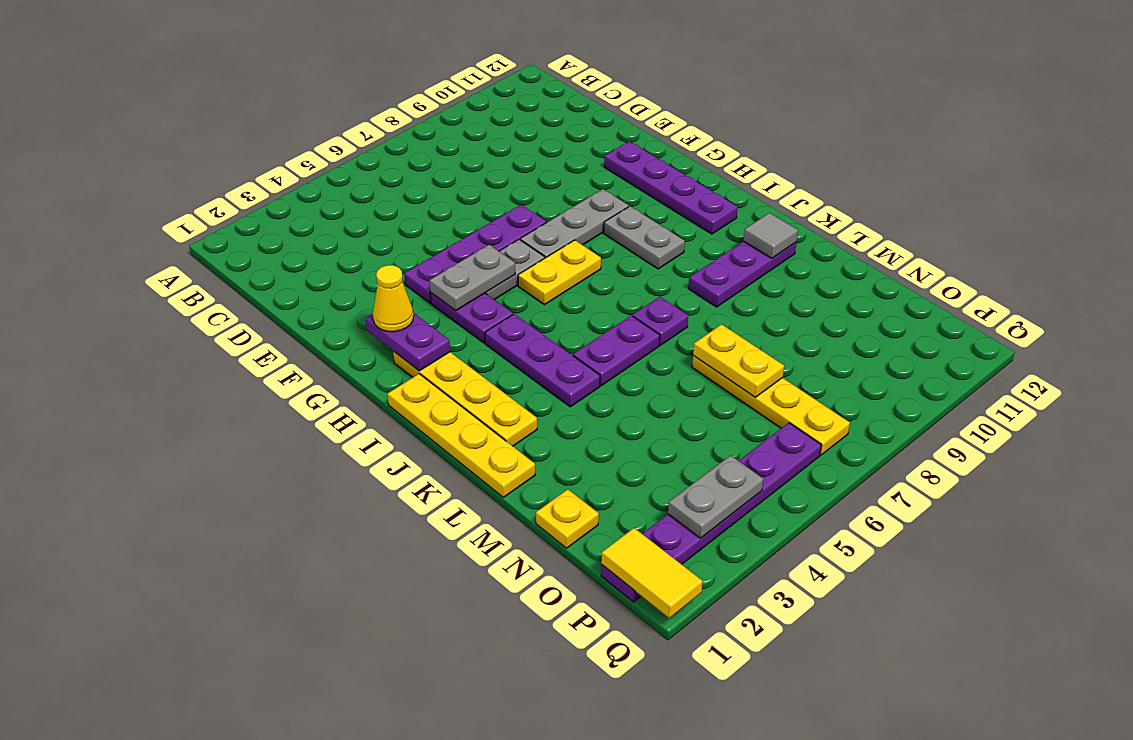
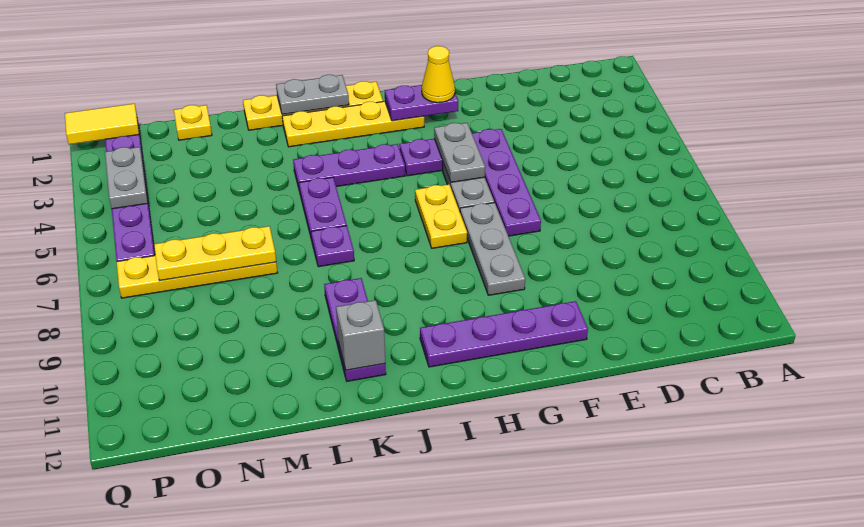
grey 1x2 plate [604,206,685,269] -> grey 1x2 plate moved to [276,75,349,114]
grey 1x1 tile [743,213,798,258] -> grey 1x1 brick [336,300,385,370]
yellow 1x2 plate [693,324,784,397] -> yellow 1x3 plate [154,226,276,280]

